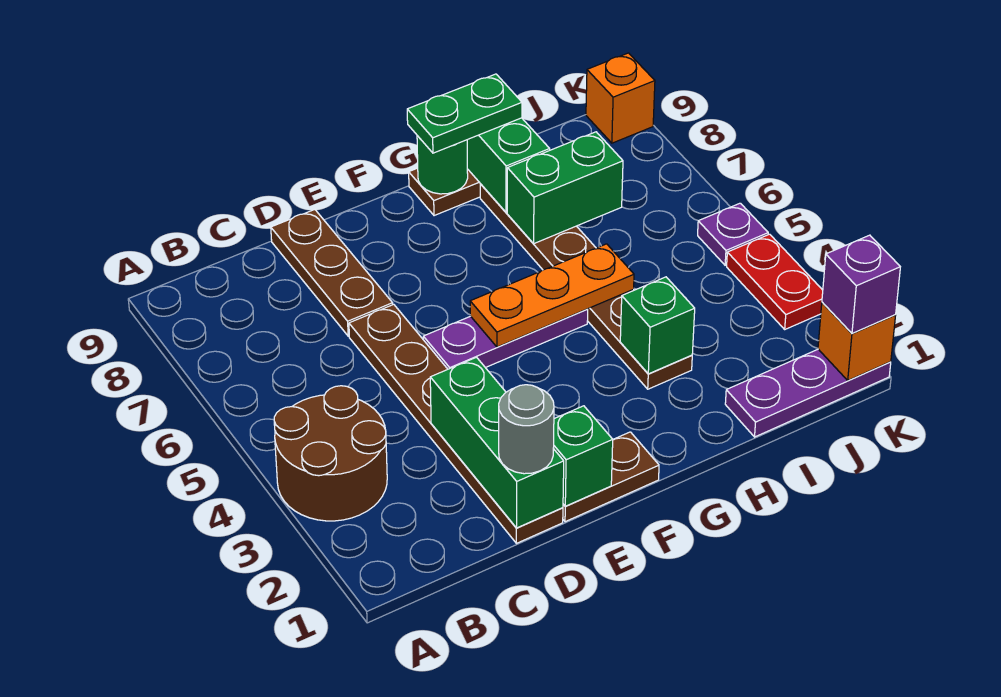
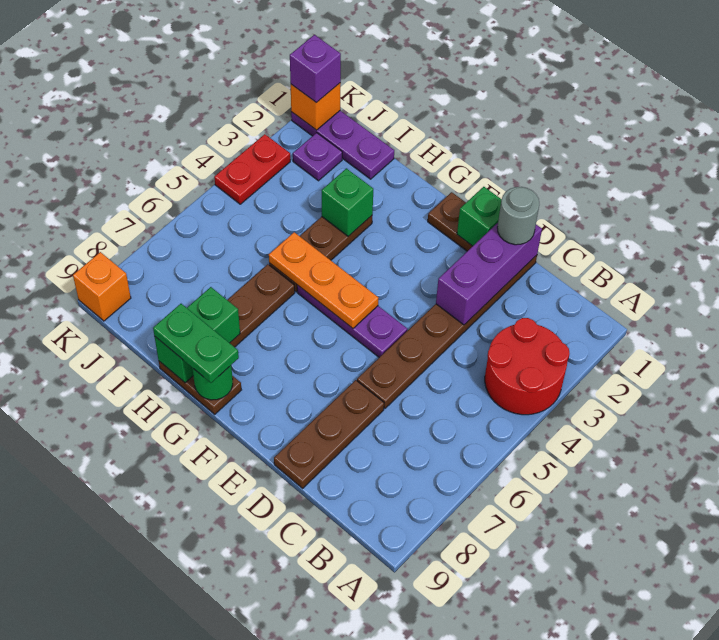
brown 2x2 round brick [274,386,387,521] -> red 2x2 round brick [485,318,570,415]
green 1x3 brick [430,357,564,528] -> purple 1x3 brick [436,223,542,325]
green 1x2 brick [507,132,623,244] -> none
purple 1x1 plate [698,203,768,265] -> purple 1x1 plate moved to [293,133,342,181]

